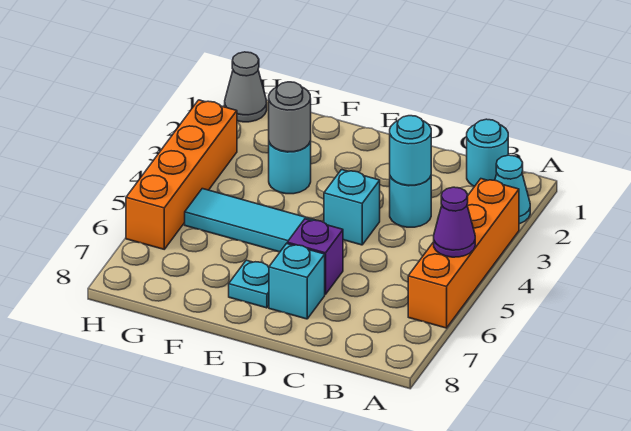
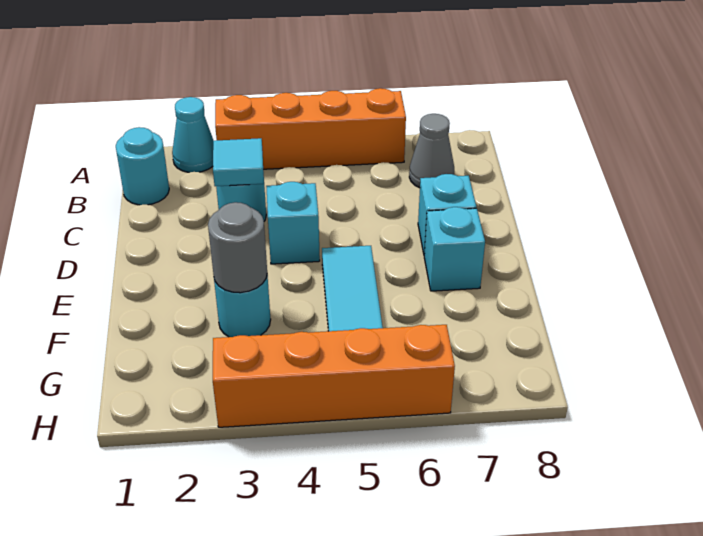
purple 1x1 cone [434,187,475,257] -> none
cyan 1x1 round brick [390,116,431,185] -> cyan 1x1 tile [213,138,264,186]
purple 1x1 brick [287,219,343,294] -> none
cyan 1x1 plate [229,260,269,308] -> cyan 1x1 brick [424,207,485,291]
grey 1x1 cone [225,52,267,122] -> grey 1x1 cone moved to [409,114,454,188]

